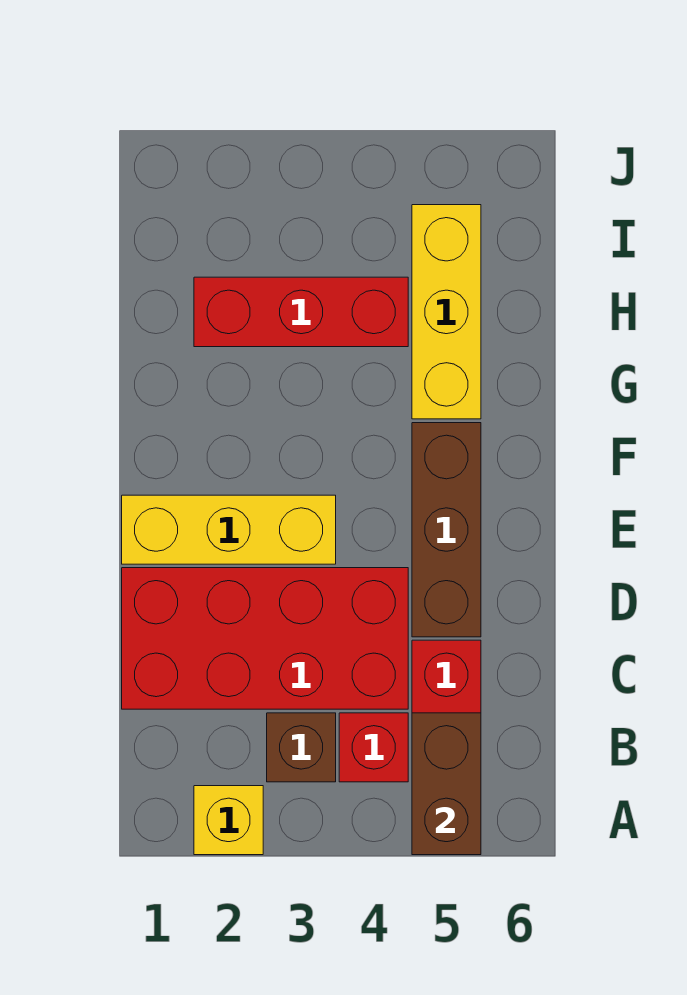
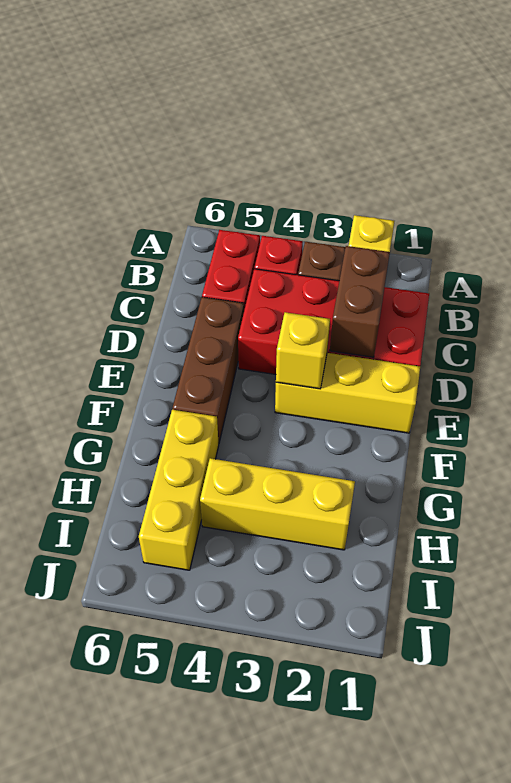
brown 1x2 brick [412,713,481,855] -> brown 1x2 brick moved to [330,246,390,357]
none -> yellow 1x1 brick [276,312,330,389]
red 1x3 brick [194,277,408,347] -> yellow 1x3 brick [200,458,355,550]

